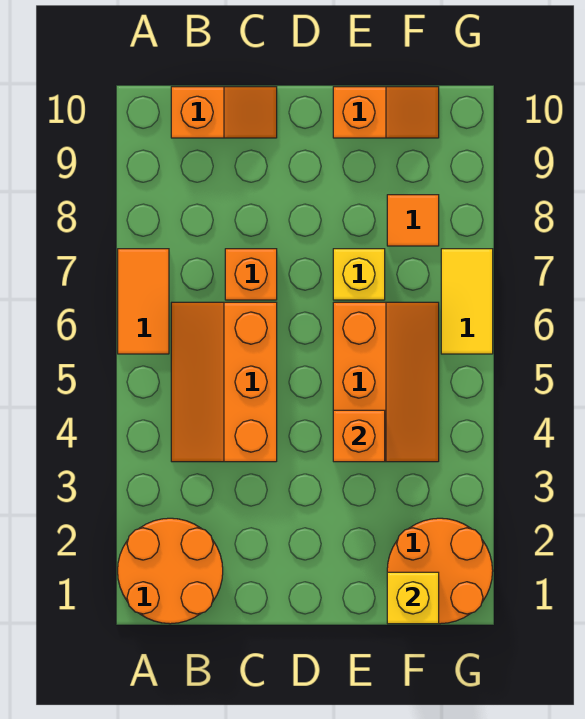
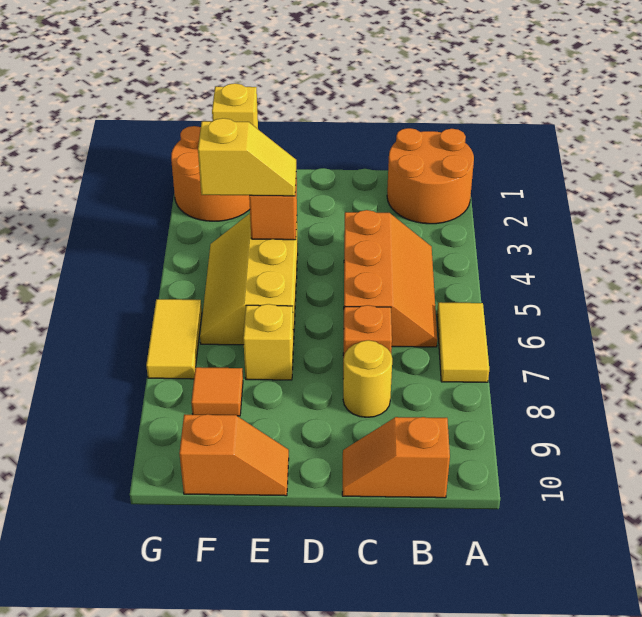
orange 1x2 tile [118,249,169,354] -> yellow 1x2 tile [437,302,489,382]
none -> yellow 1x1 round brick [343,340,392,417]
orange 2x3 slope [333,302,439,462] -> yellow 2x3 slope [200,214,298,345]
none -> yellow 1x2 slope [198,118,296,196]
orange 1x2 slope [333,87,439,138] -> orange 1x2 slope turned to [179,414,289,496]

